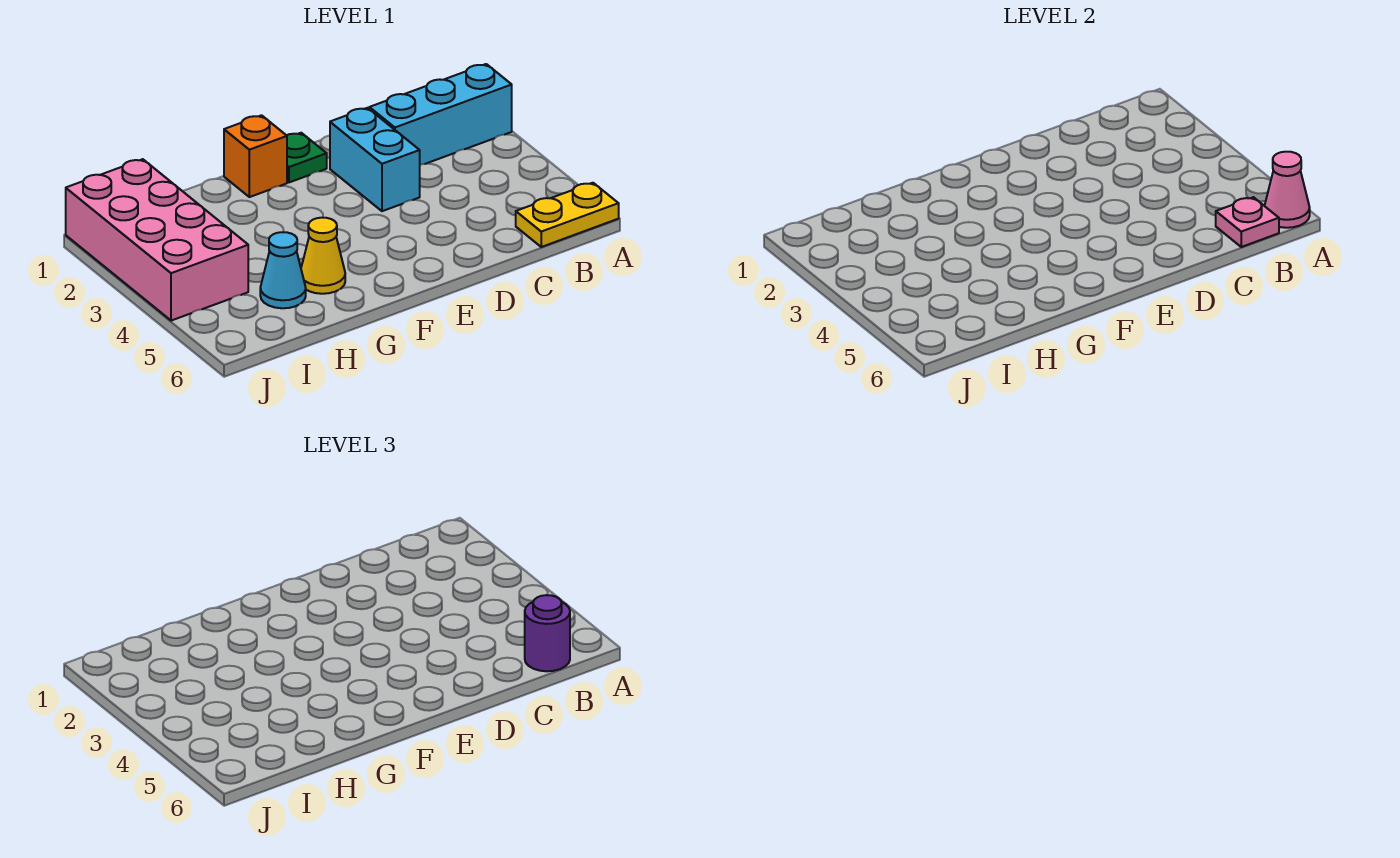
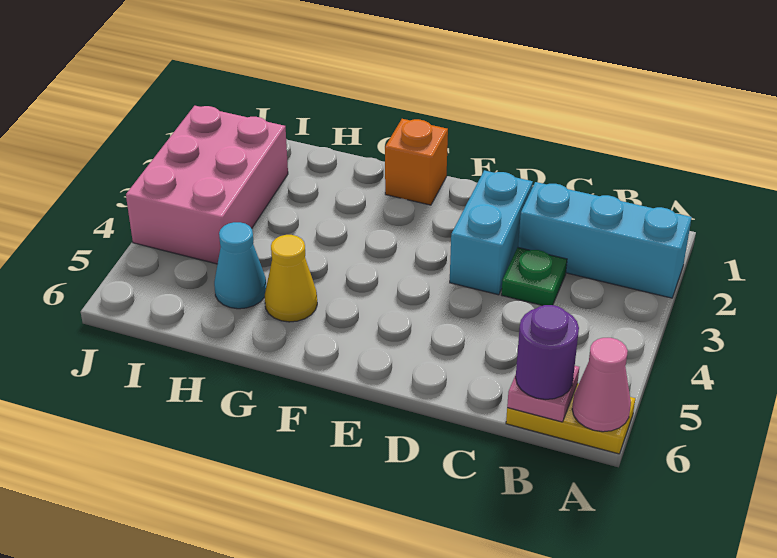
green 1x1 plate [287,133,327,182] -> green 1x1 plate moved to [501,248,567,306]
pink 2x4 brick [66,159,248,321] -> pink 2x3 brick [126,106,288,264]

